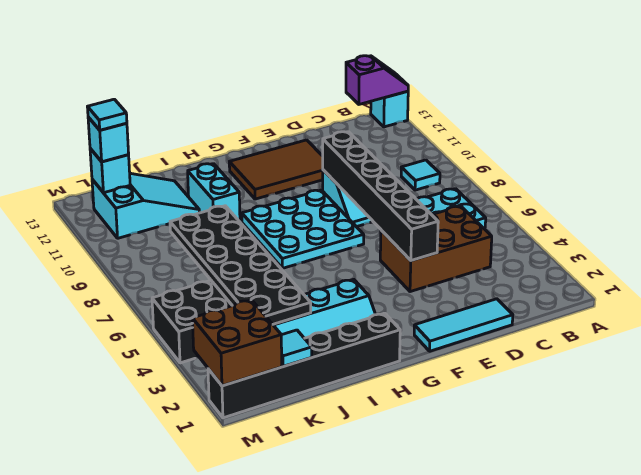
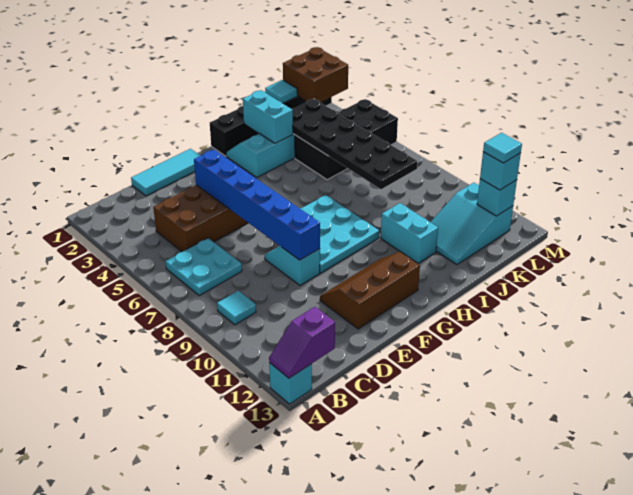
black 1x6 brick [323,132,438,261] -> blue 1x6 brick [194,149,320,260]
brown 2x3 tile [229,140,323,199] -> brown 2x3 slope [320,252,420,329]
none -> cyan 1x2 brick [243,90,293,143]

